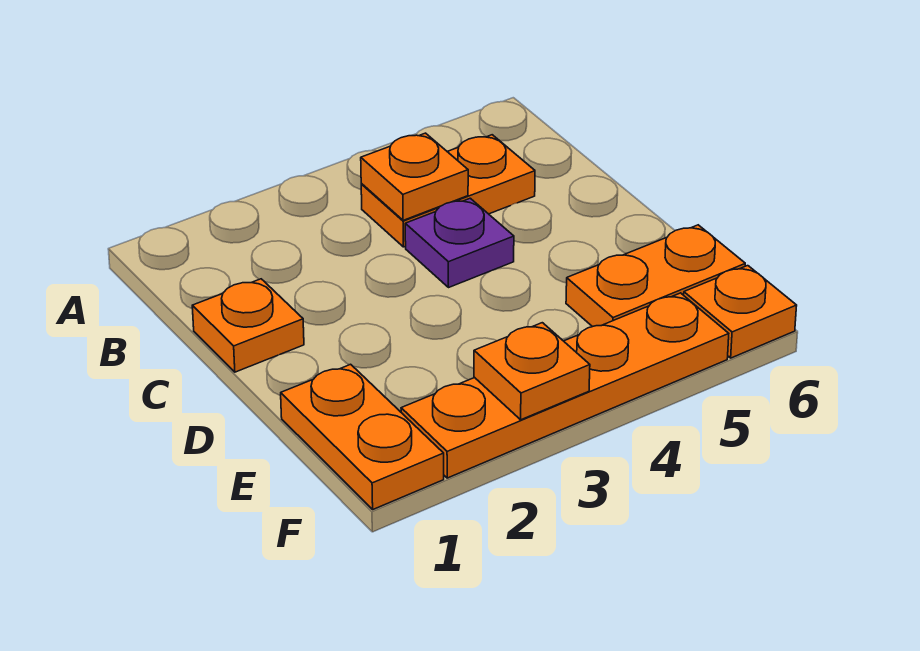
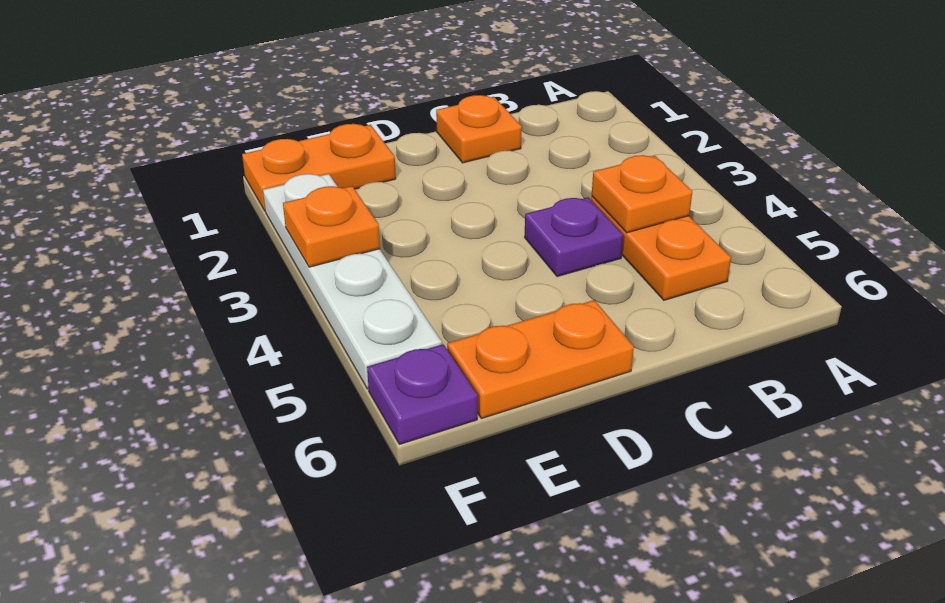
orange 1x2 plate [566,225,745,327] -> orange 1x2 plate turned to [447,300,634,419]
orange 1x4 plate [401,293,729,478] -> white 1x4 plate [263,174,442,389]
orange 1x1 plate [684,266,797,358] -> purple 1x1 plate [367,344,478,444]

